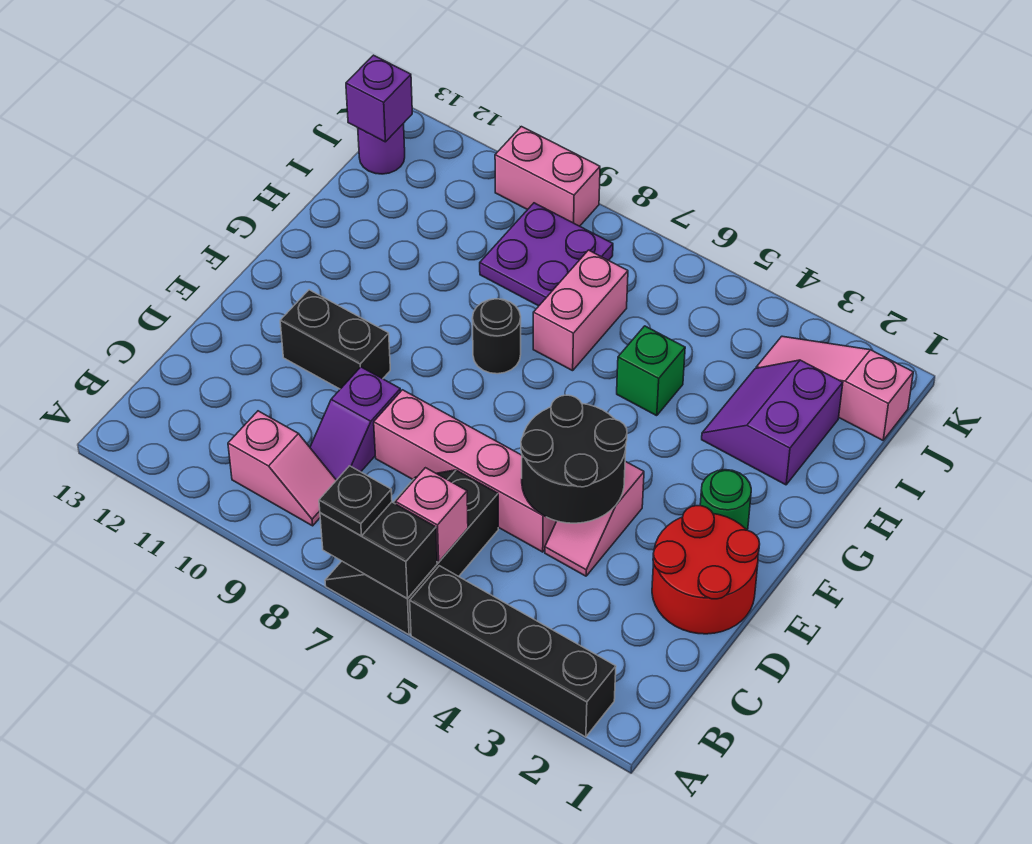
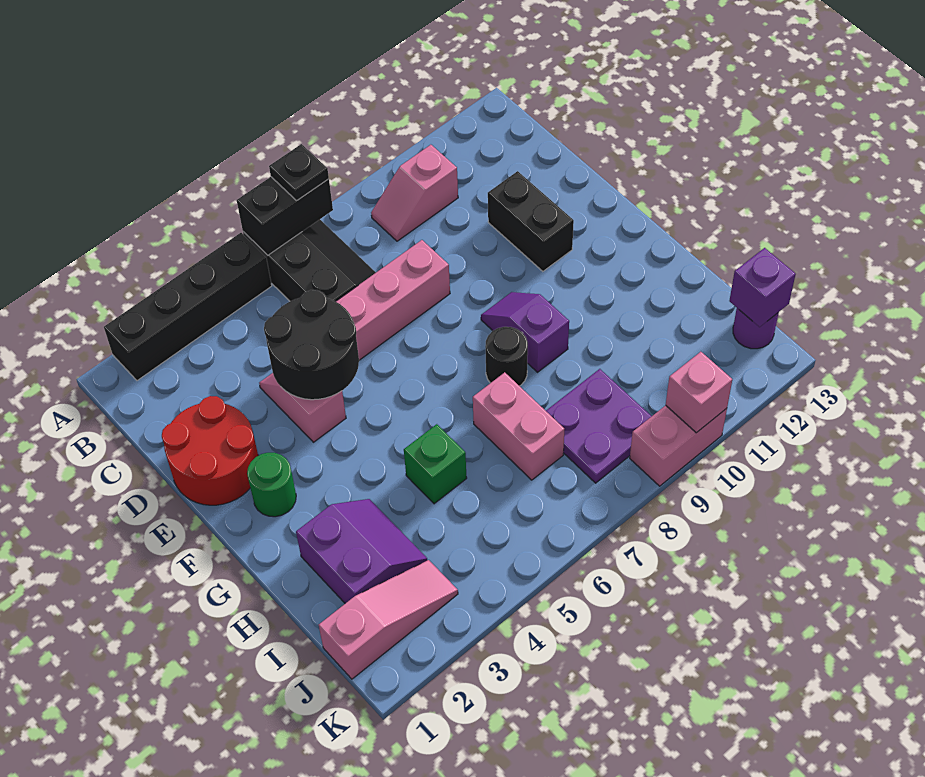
pink 1x1 brick [396,468,468,562] -> pink 1x1 brick moved to [666,352,732,433]
purple 1x2 slope [310,367,401,480] -> purple 1x2 slope moved to [481,292,569,372]
black 1x2 brick [280,290,390,389] -> black 1x2 brick turned to [488,171,574,271]

